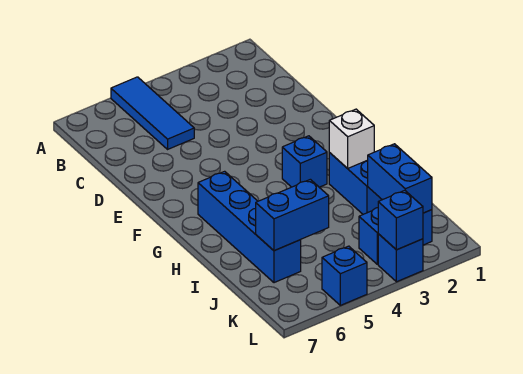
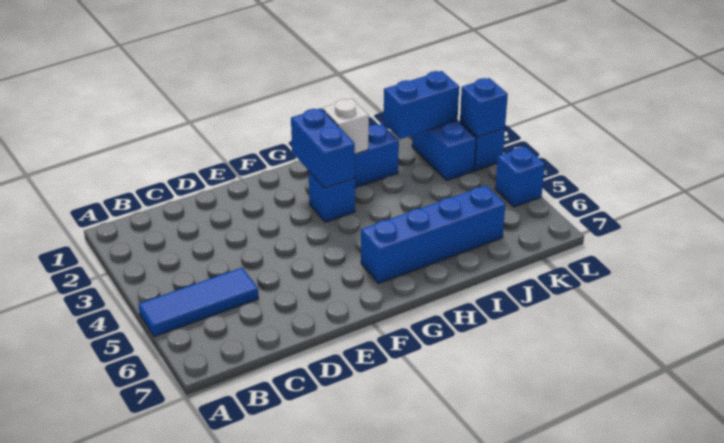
blue 1x2 brick [256,179,329,251] -> blue 1x2 brick moved to [291,108,355,188]

